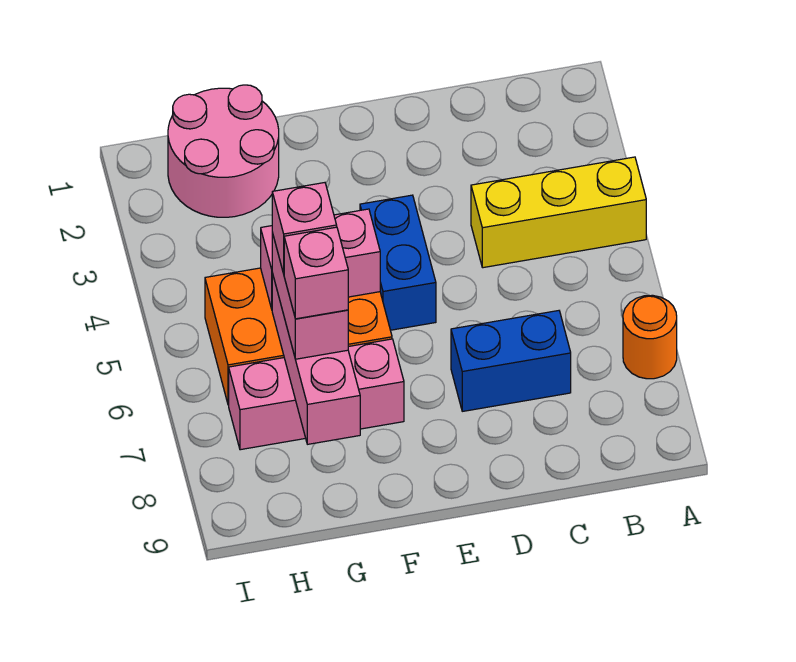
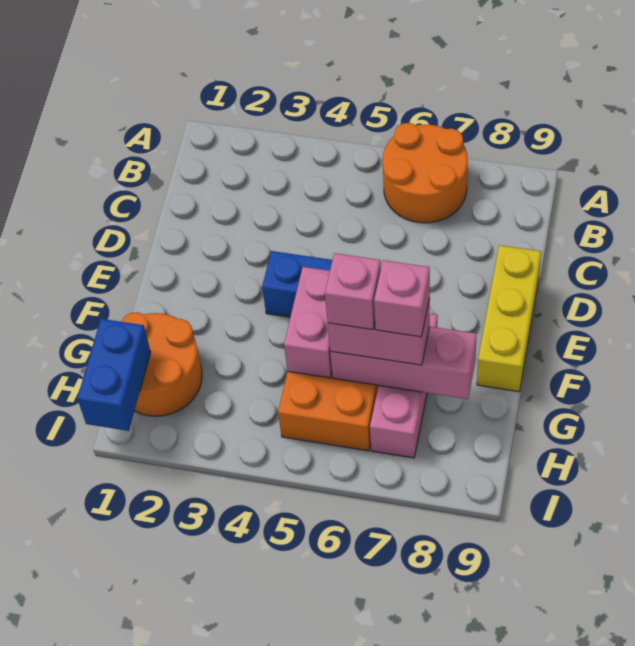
yellow 1x3 brick [471,157,646,268] -> yellow 1x3 brick moved to [477,245,541,392]
orange 1x1 round brick [623,295,677,379] -> orange 2x2 round brick [383,123,468,223]
blue 1x2 brick [451,311,571,411] -> blue 1x2 brick moved to [77,319,151,431]
pink 2x2 round brick [168,85,279,217] -> orange 2x2 round brick [121,312,202,416]

